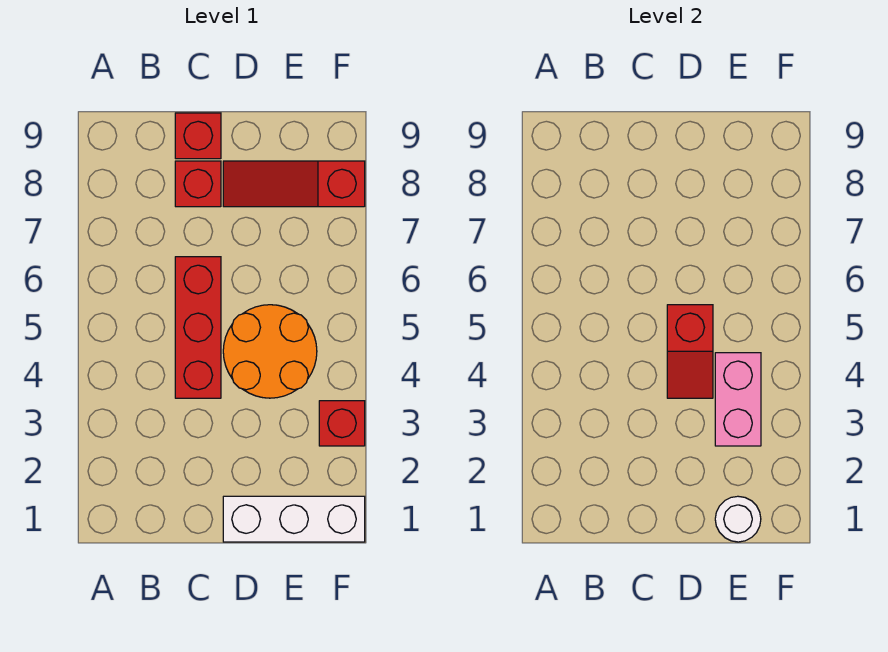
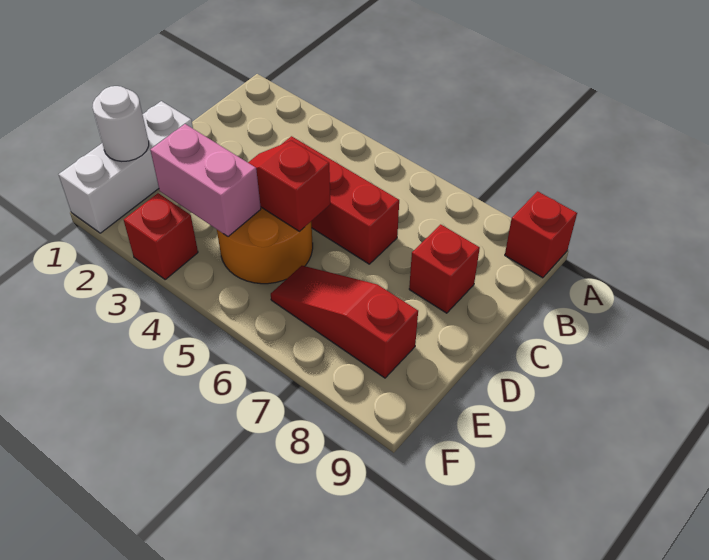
red 1x1 brick [175,113,221,159] -> red 1x1 brick moved to [505,191,577,278]
red 1x3 slope [223,161,365,207] -> red 1x3 slope turned to [271,266,418,378]

